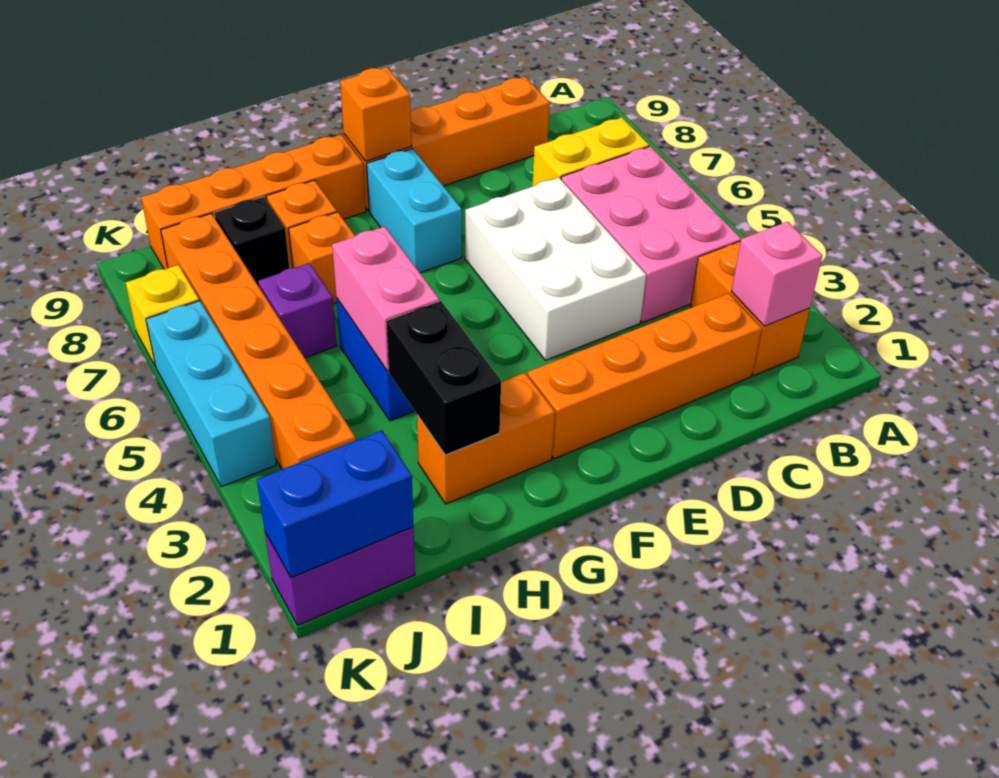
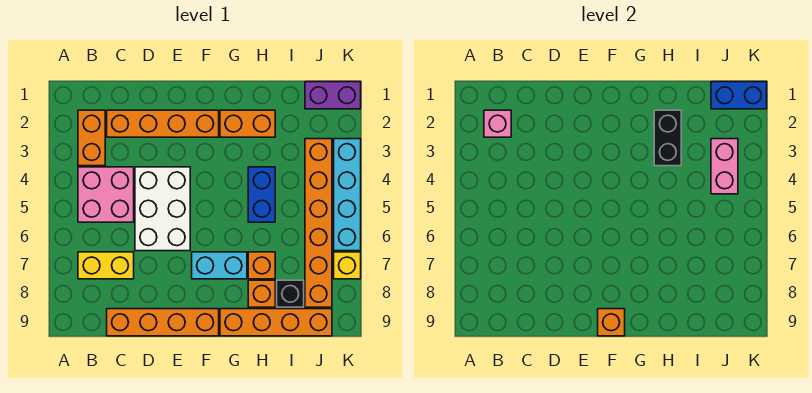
pink 2x3 brick [561,146,741,322] -> pink 2x2 brick [78,167,134,222]
cyan 1x2 brick [367,149,462,273] -> cyan 1x2 brick turned to [192,252,247,279]
pink 1x2 brick [332,226,440,371] -> pink 1x2 brick moved to [711,139,738,194]
purple 1x1 brick [258,263,337,358] -> none
cyan 1x3 brick [146,301,276,487] -> cyan 1x4 brick [334,139,361,251]

